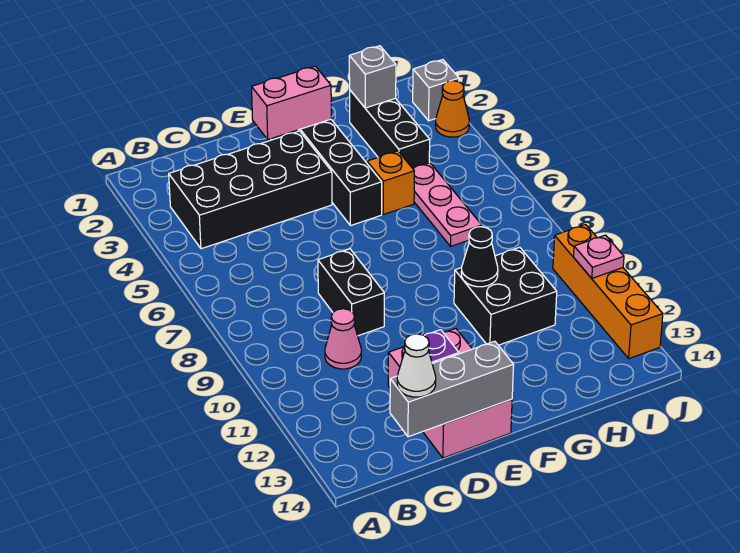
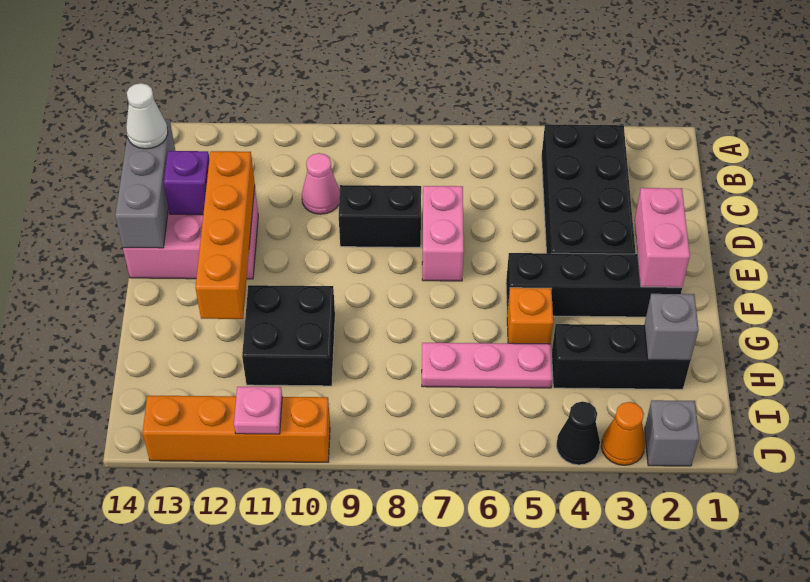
none -> pink 1x2 brick [422,186,464,281]
none -> orange 1x4 brick [195,151,255,319]
black 1x1 cone [461,227,498,287] -> black 1x1 cone moved to [556,401,600,465]

